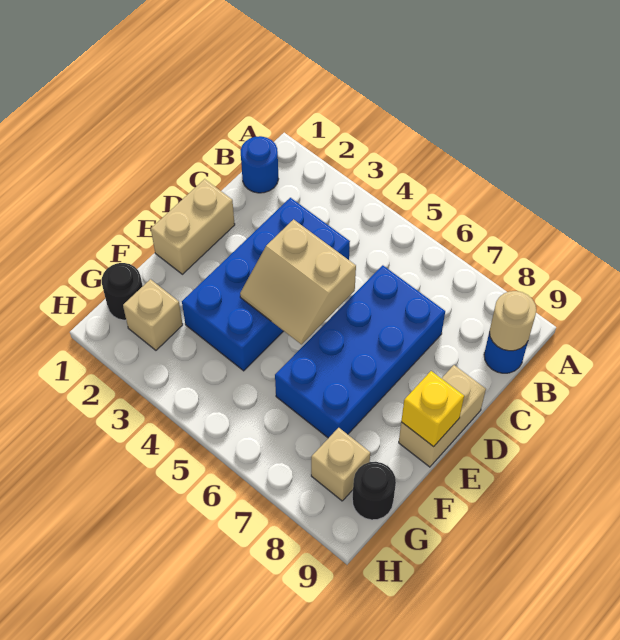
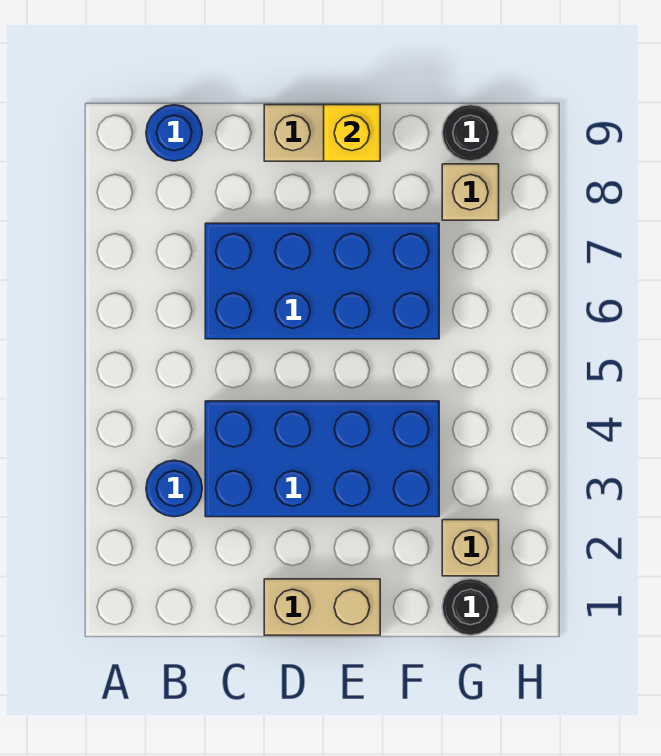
blue 1x1 round brick [241,136,278,193] -> blue 1x1 round brick moved to [146,460,202,517]
tan 1x1 round brick [489,291,536,351] -> none
tan 2x2 slope [240,219,356,344] -> none

